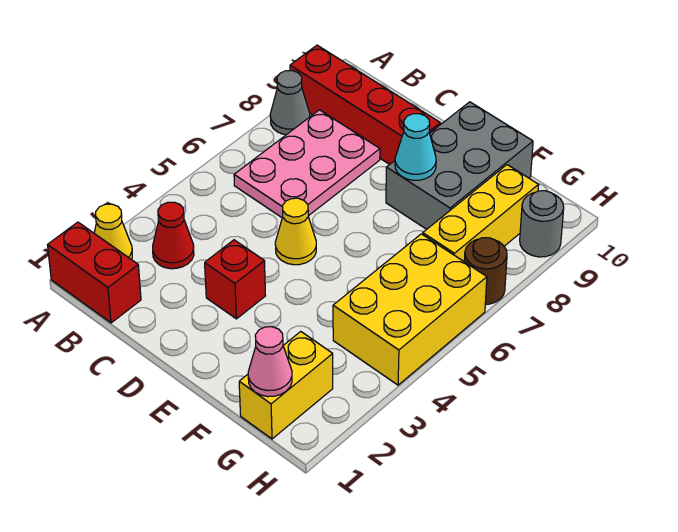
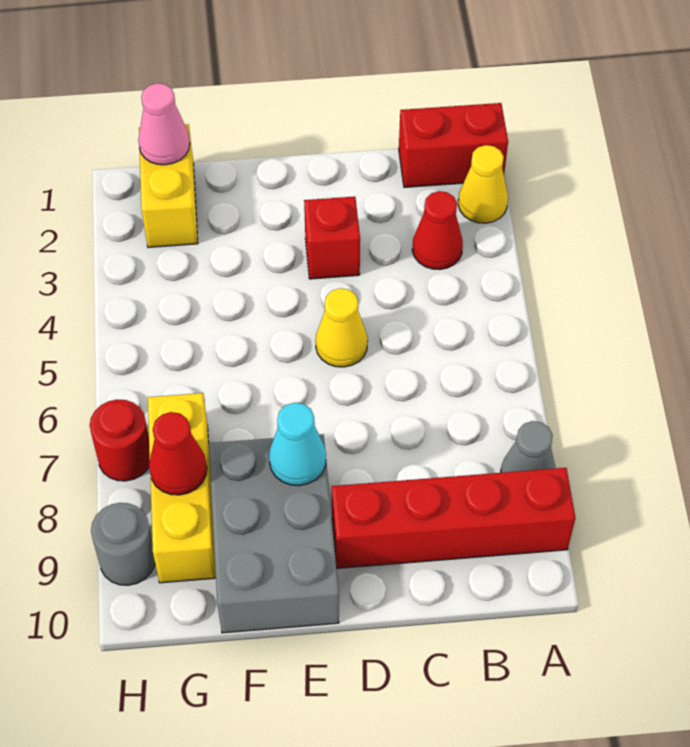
pink 2x3 plate [234,110,380,217] -> none
yellow 2x3 brick [333,234,487,385] -> none
none -> red 1x1 cone [149,412,207,495]
brown 1x1 round brick [464,238,507,304] -> red 1x1 round brick [90,399,150,481]

